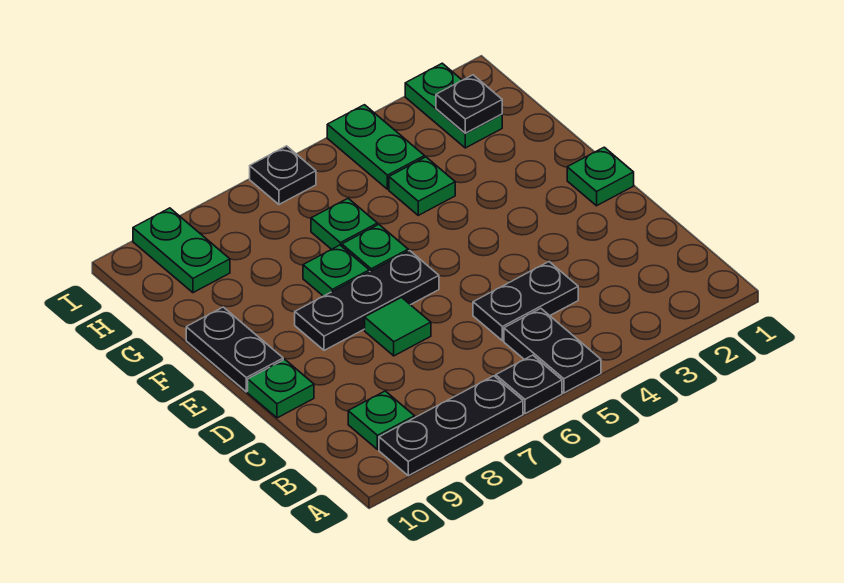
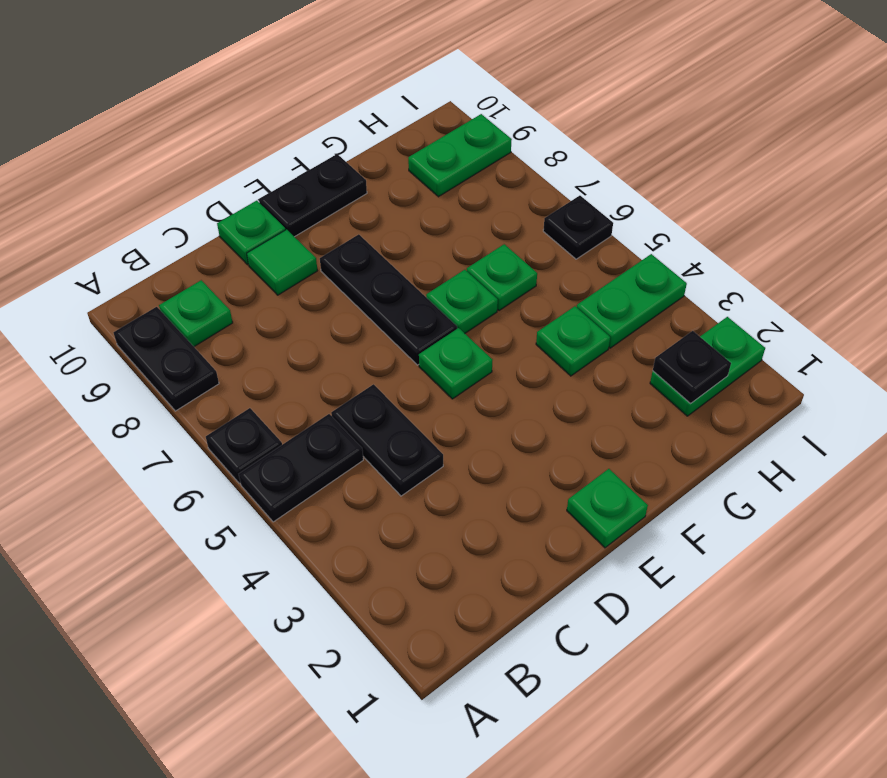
black 1x3 plate [379,376,523,476] -> black 1x2 plate [113,307,219,411]
green 1x1 tile [365,297,431,356] -> green 1x1 tile moved to [247,229,318,295]
green 1x1 plate [303,245,369,296] -> green 1x1 plate moved to [419,328,492,399]

